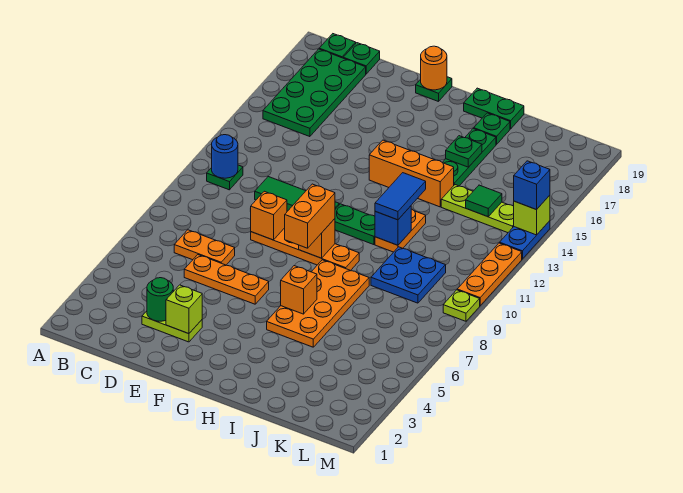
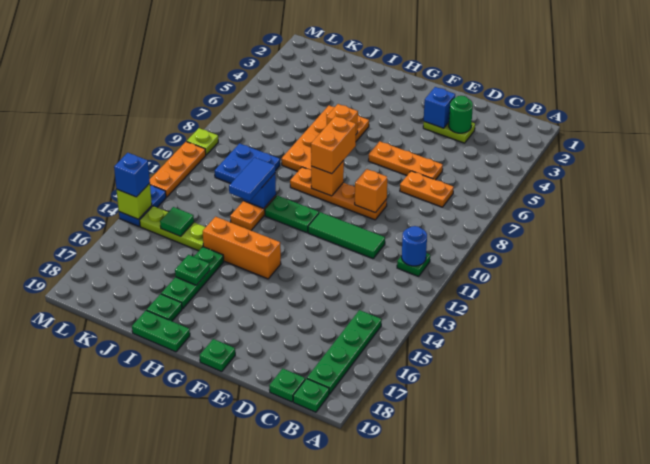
green 2x4 plate [263,49,366,137] -> green 1x4 plate [307,310,382,394]
lime 1x1 brick [166,285,202,334] -> blue 1x1 brick [424,87,455,128]
orange 1x1 round brick [421,46,447,90] -> none

